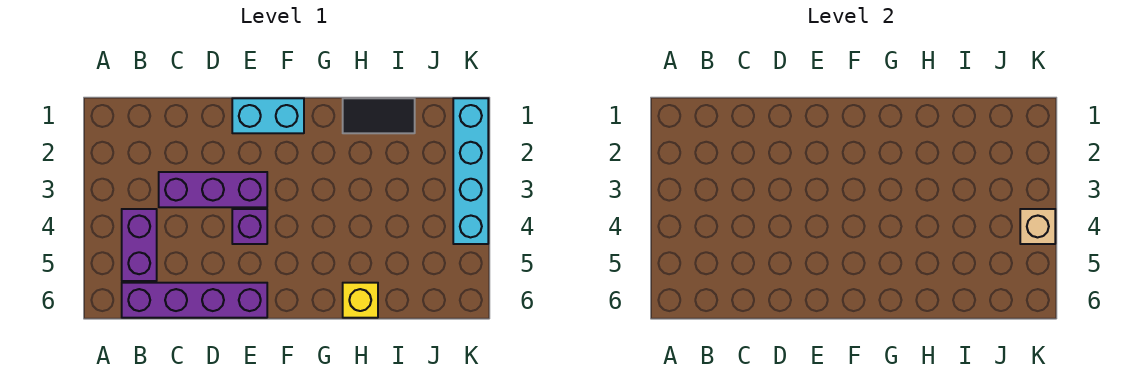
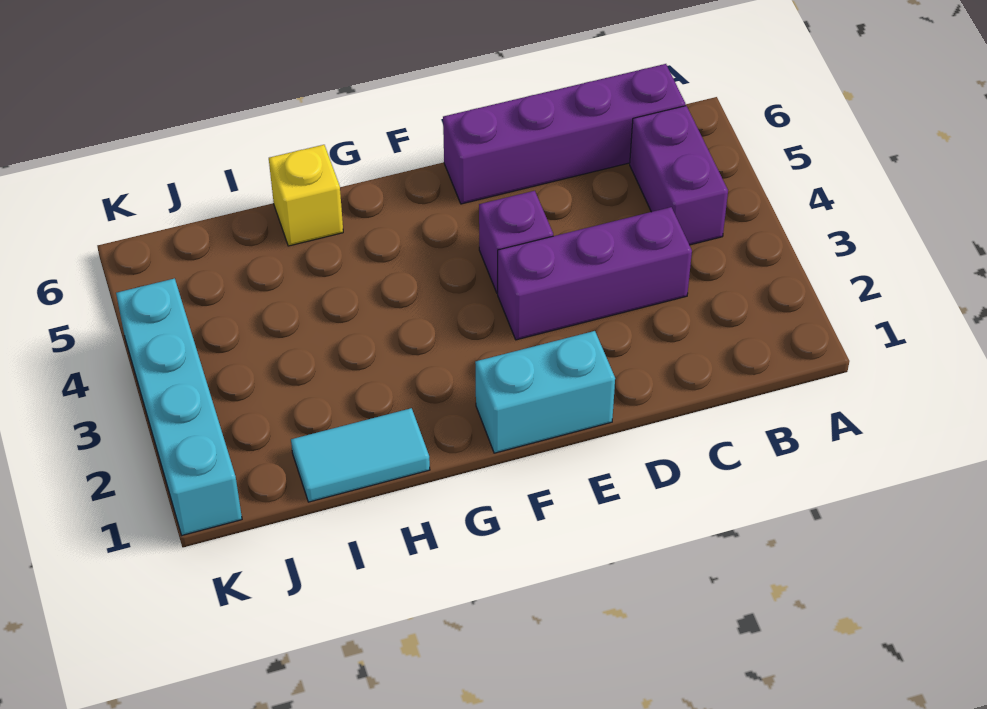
black 1x2 tile [343,98,415,133] -> cyan 1x2 tile [291,408,430,502]
tan 1x1 brick [1020,209,1055,244] -> none

